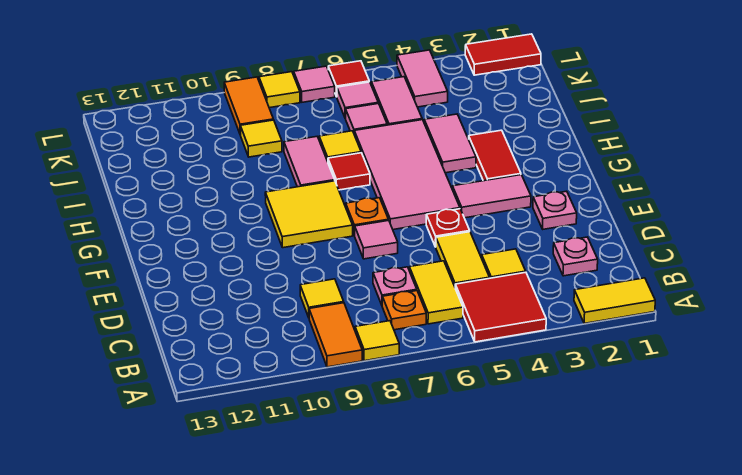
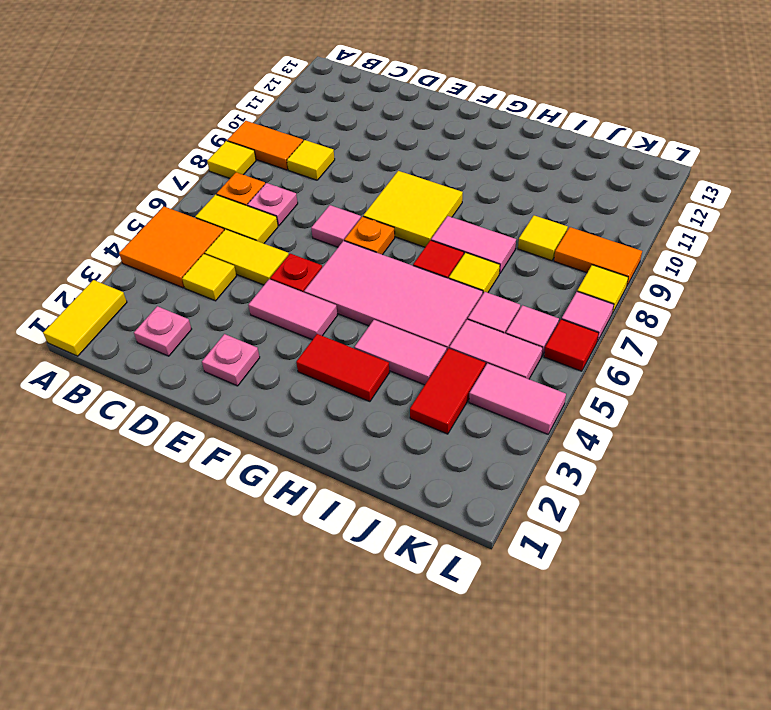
red 2x2 tile [455,272,546,342] -> orange 2x2 tile [119,206,224,288]
pink 1x2 tile [452,175,531,218] -> pink 1x2 tile turned to [248,279,338,340]
red 1x2 tile [465,34,541,75] -> red 1x2 tile moved to [410,348,485,434]

